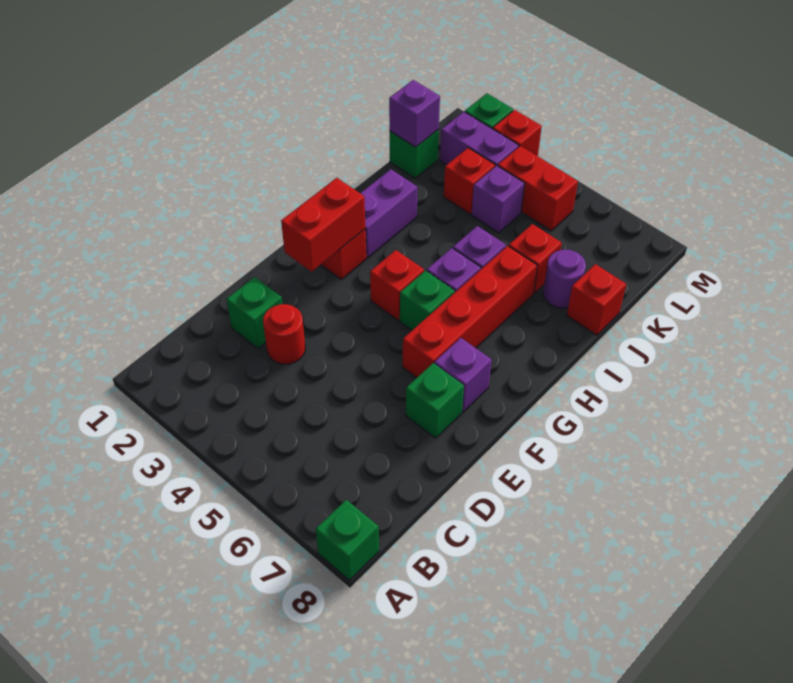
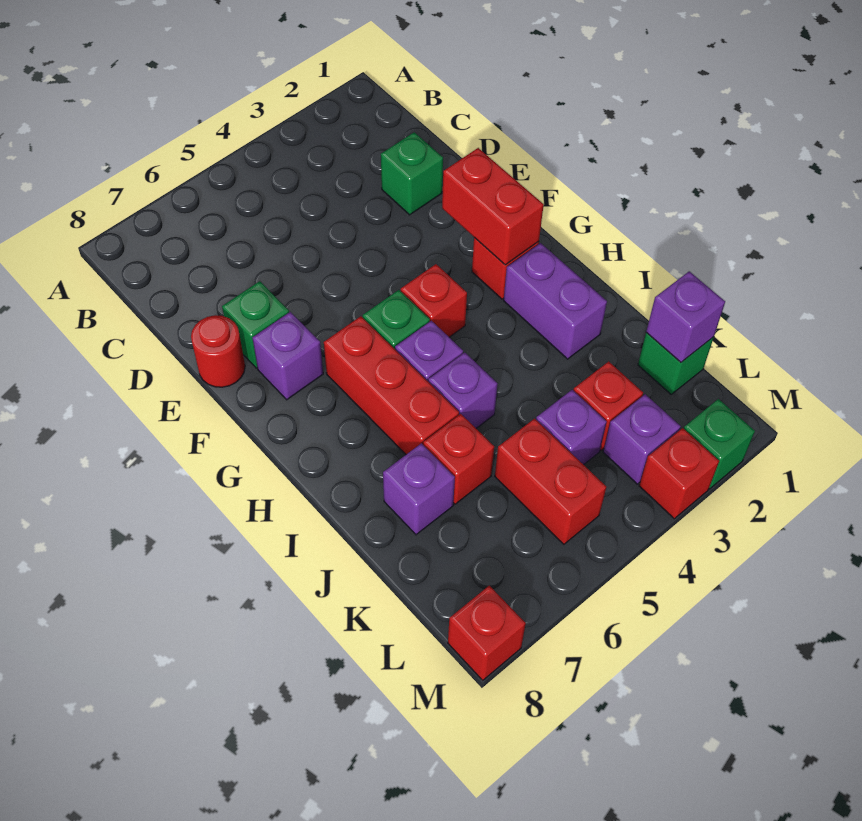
green 1x1 brick [315,500,379,580] -> none
red 1x1 round brick [263,304,305,364] -> red 1x1 round brick moved to [191,315,245,387]
red 1x4 brick [403,246,537,378] -> red 1x3 brick [324,316,459,454]
purple 1x1 round brick [543,250,586,308] -> purple 1x1 brick [383,443,455,535]
red 1x1 brick [567,264,626,335] -> red 1x1 brick moved to [448,586,526,680]
purple 1x2 brick [440,112,519,166] -> purple 1x1 brick [603,394,681,484]
red 1x2 brick [498,146,578,231] -> red 1x2 brick turned to [495,419,606,544]

